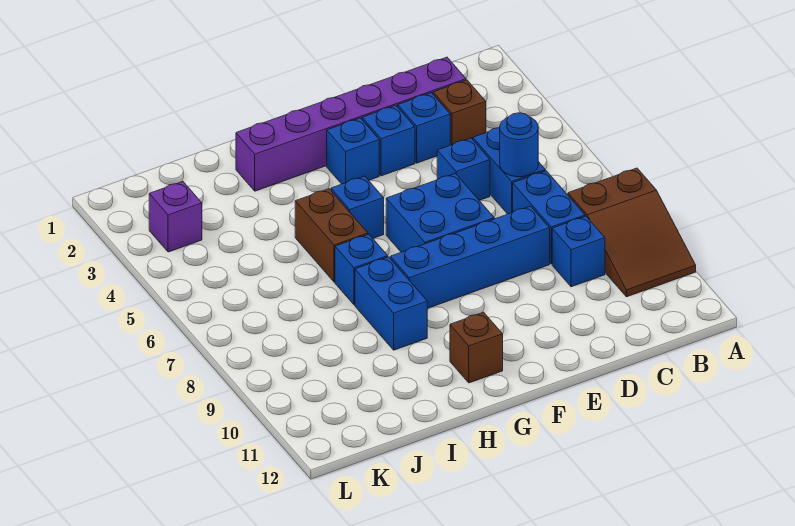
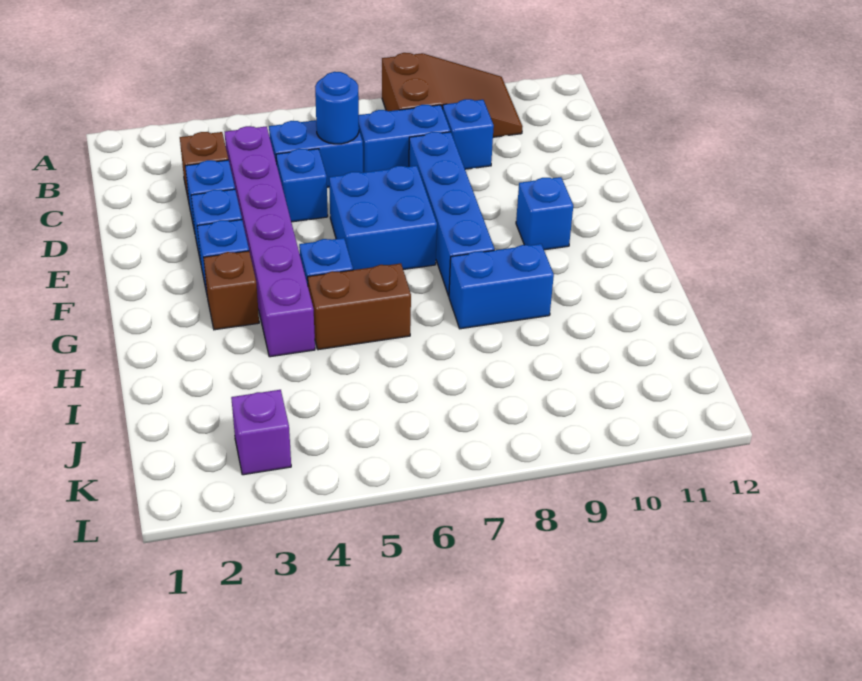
purple 1x6 brick [236,57,466,191] -> purple 1x6 brick moved to [225,126,315,357]
brown 1x1 brick [450,312,503,383] -> brown 1x1 brick moved to [203,251,259,330]
blue 1x1 brick [335,234,388,305] -> blue 1x1 brick moved to [516,177,573,250]

